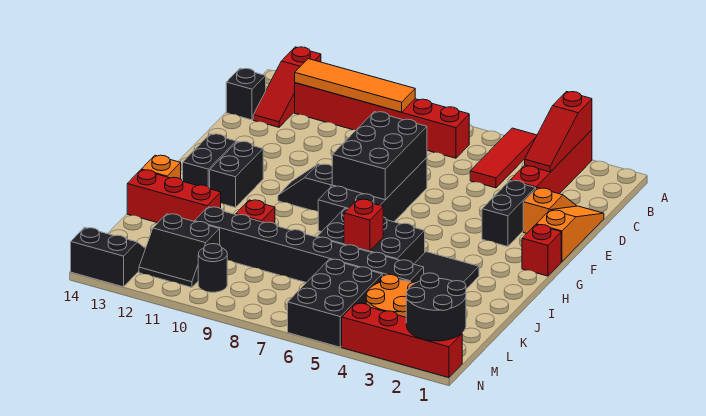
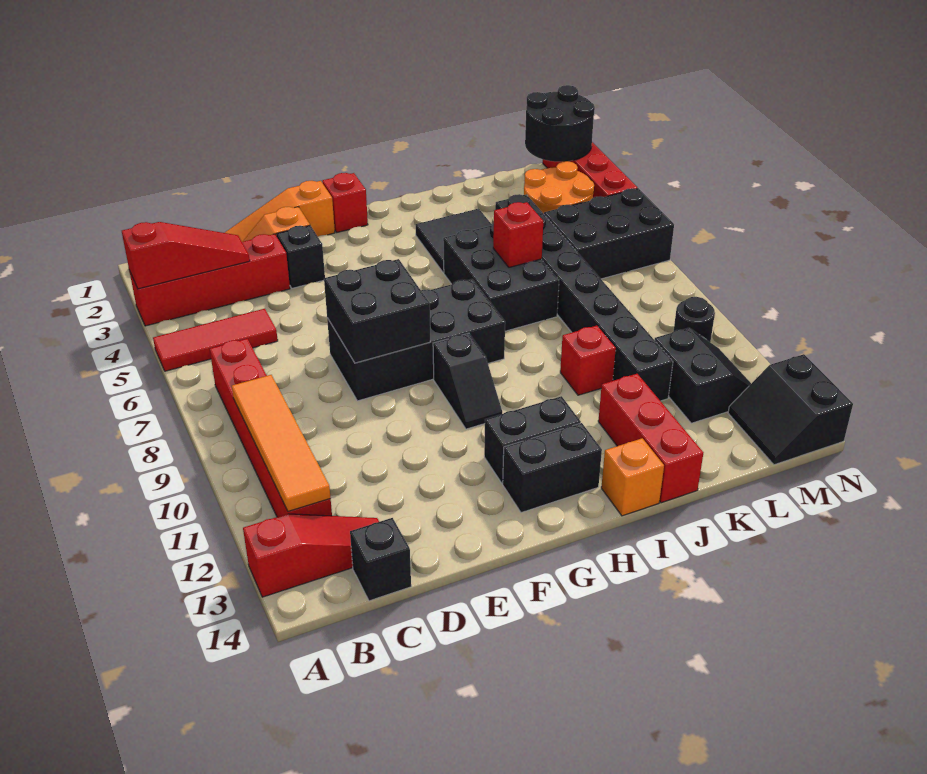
black 1x2 brick [482,181,536,247] -> black 1x1 brick [277,226,325,288]
black 2x3 brick [332,112,427,200] -> black 2x2 brick [324,259,430,363]

